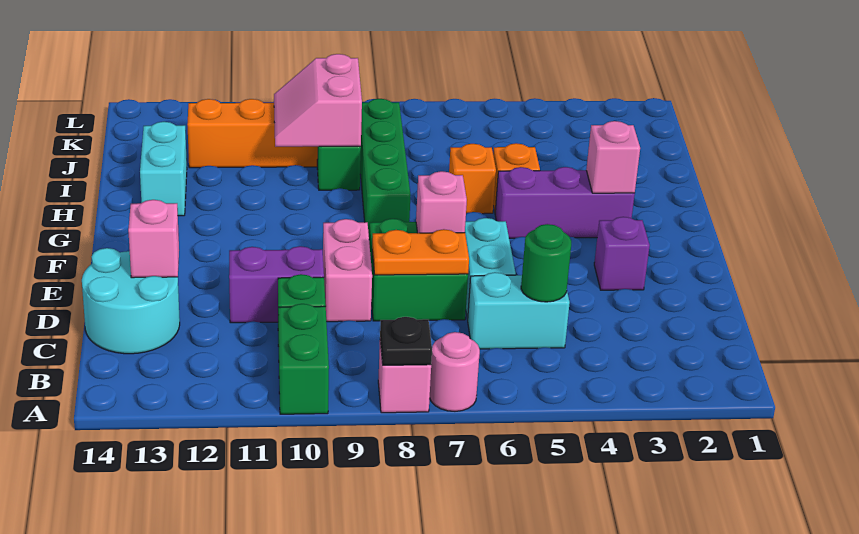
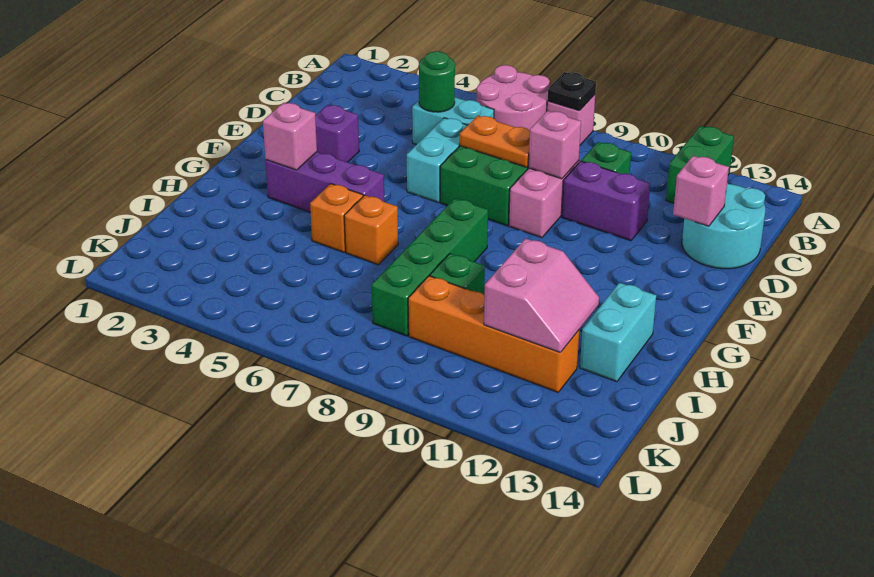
pink 1x1 round brick [430,332,480,411] -> pink 2x2 round brick [477,65,550,130]
green 1x2 brick [278,304,329,414] -> green 1x2 brick moved to [666,126,734,203]
pink 1x1 brick [416,171,467,233] -> pink 1x1 brick moved to [529,111,581,179]
pink 2x2 slope [274,54,362,147] -> pink 2x2 slope moved to [484,239,599,353]

